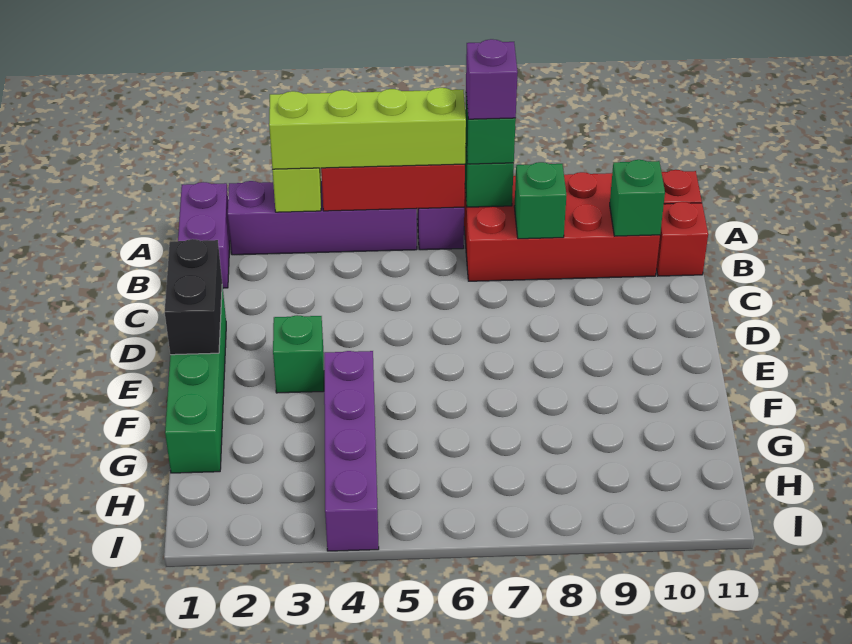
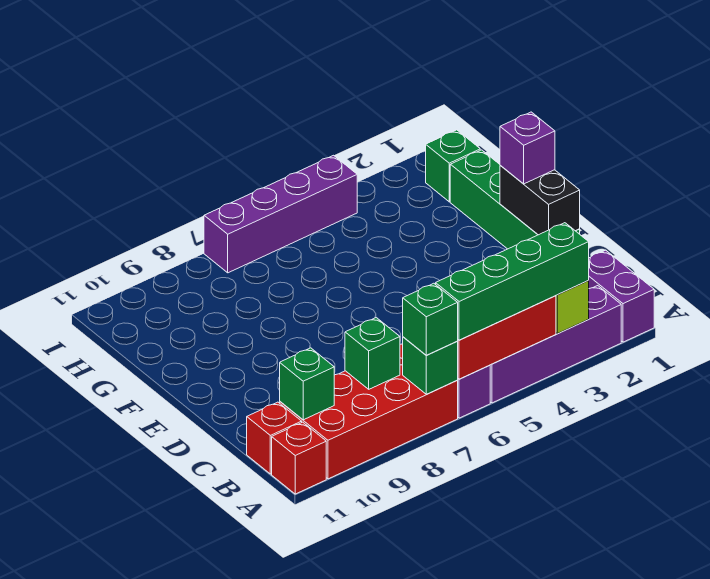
lime 1x4 brick [269,88,466,169] -> green 1x4 brick [436,223,589,340]
purple 1x1 brick [466,39,518,119] -> purple 1x1 brick moved to [500,112,555,184]
green 1x1 brick [273,315,324,393] -> green 1x1 brick moved to [426,130,480,202]
purple 1x4 brick [324,351,379,551] -> purple 1x4 brick turned to [204,155,357,273]

